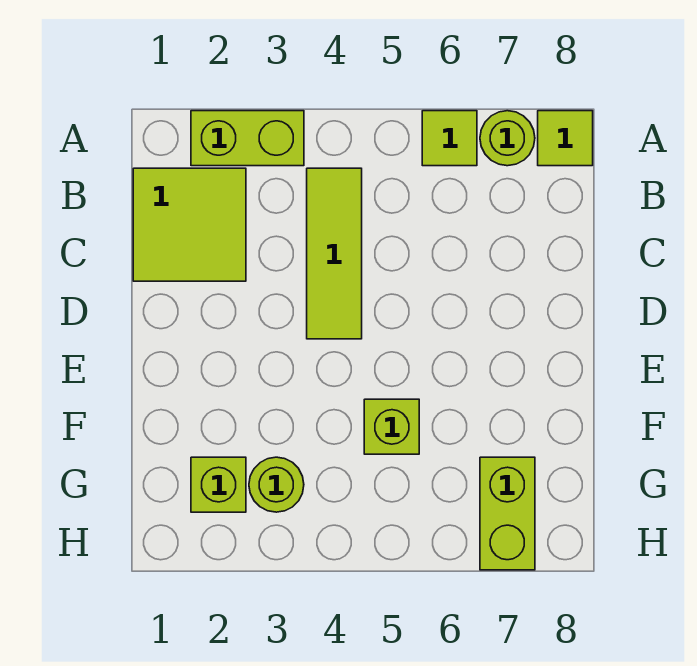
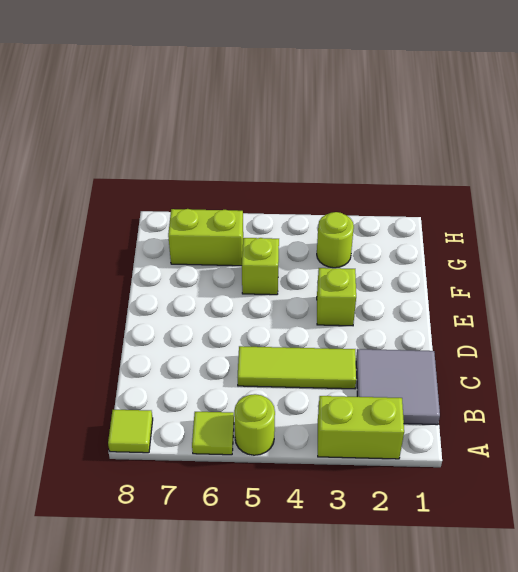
lime 1x1 round brick [480,111,535,166] -> lime 1x1 round brick moved to [234,394,275,455]
lime 2x2 tile [133,168,246,281] -> grey 2x2 tile [356,349,440,425]
lime 1x3 tile [307,168,362,339] -> lime 1x3 tile turned to [238,346,356,389]
lime 1x1 brick [191,457,246,512] -> lime 1x1 brick moved to [317,268,356,326]
lime 1x2 brick [480,457,535,570] -> lime 1x2 brick turned to [168,209,243,266]

